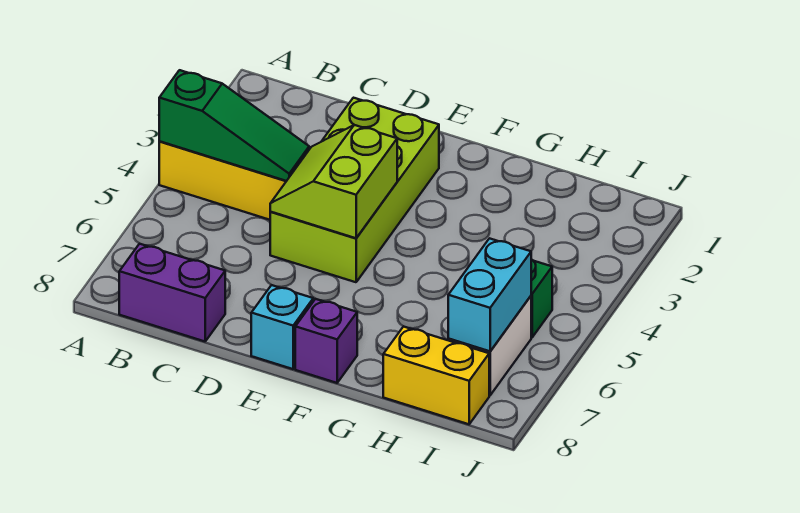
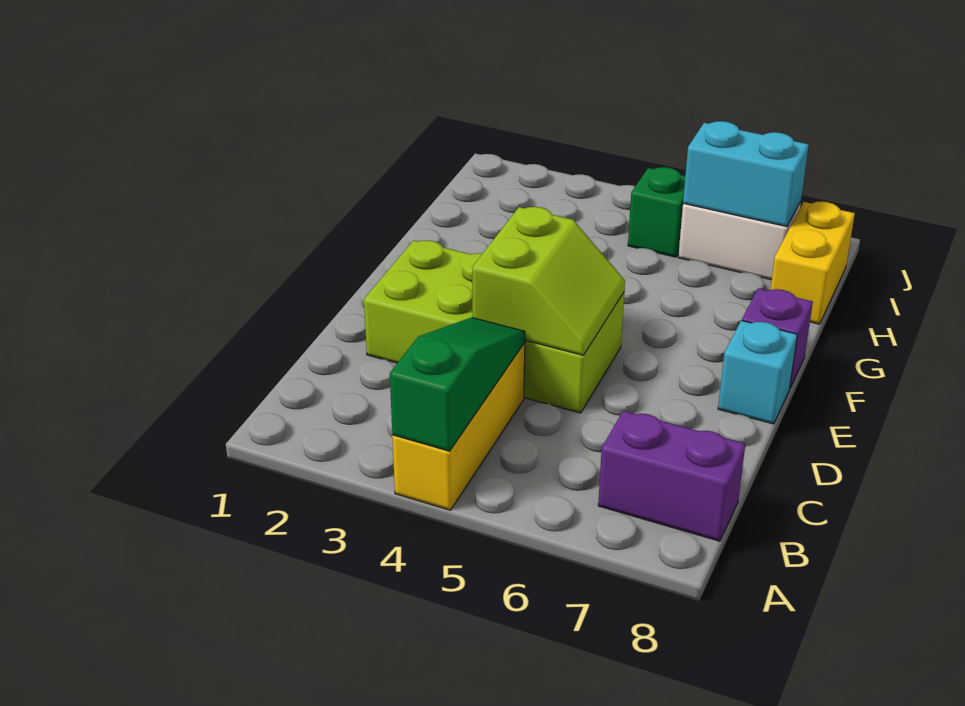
purple 1x2 brick [119,244,225,341] -> purple 1x2 brick turned to [598,411,745,541]
lime 2x2 slope [270,125,397,238] -> lime 2x2 slope turned to [472,207,625,355]

